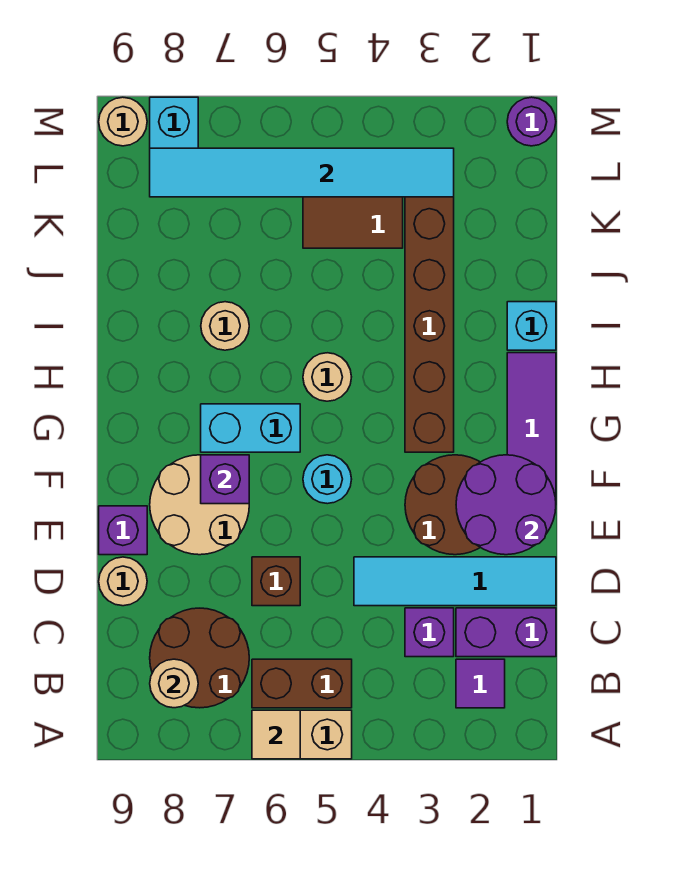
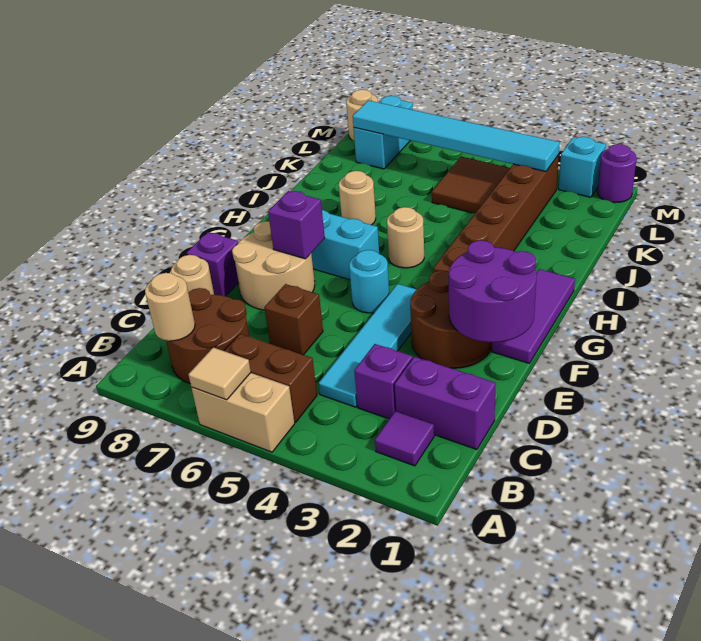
cyan 1x4 tile [354,557,556,606] -> cyan 1x4 tile turned to [319,284,417,407]
cyan 1x1 brick [507,302,556,350] -> cyan 1x1 brick moved to [559,137,606,197]

